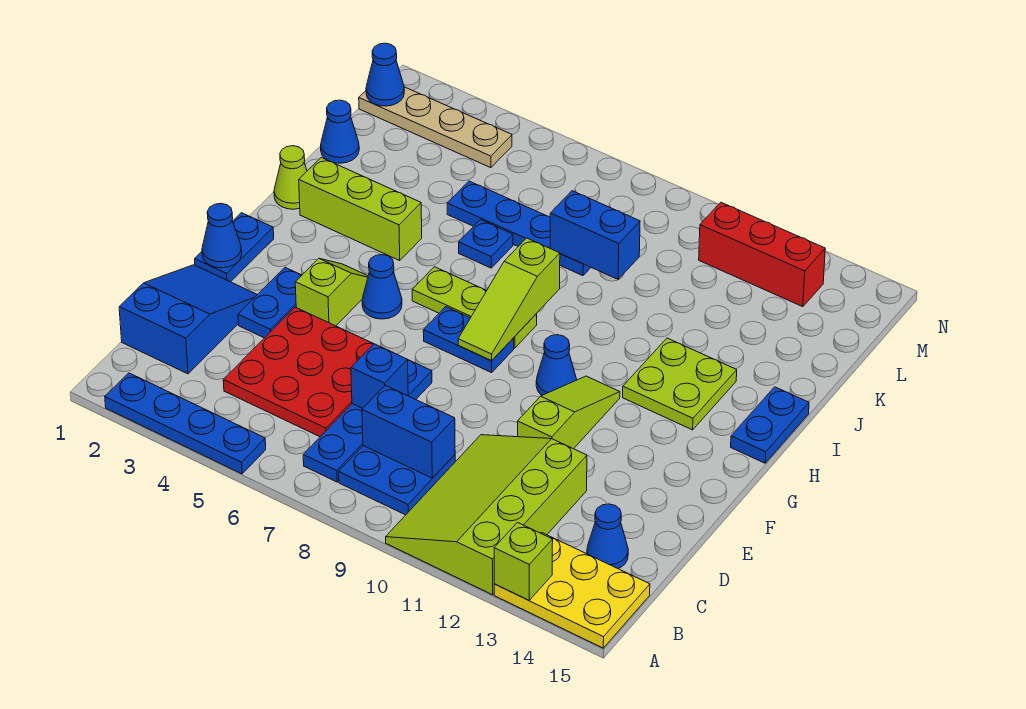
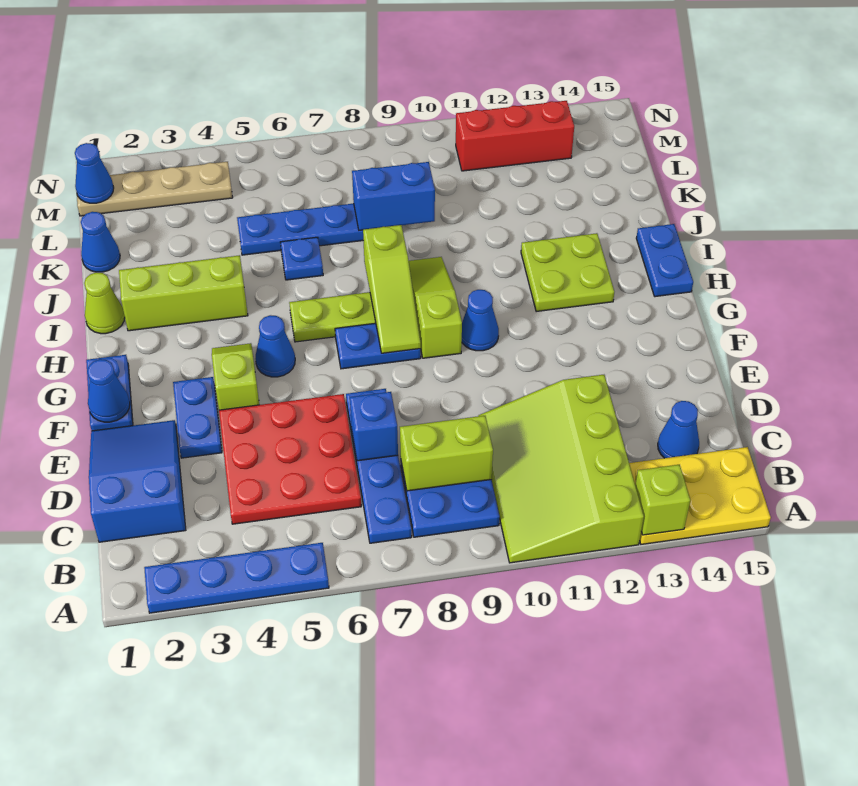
blue 1x2 brick [362,385,455,478] -> lime 1x2 brick [400,416,493,491]
lime 1x3 slope [518,376,620,449] -> lime 1x3 slope moved to [409,257,462,358]

